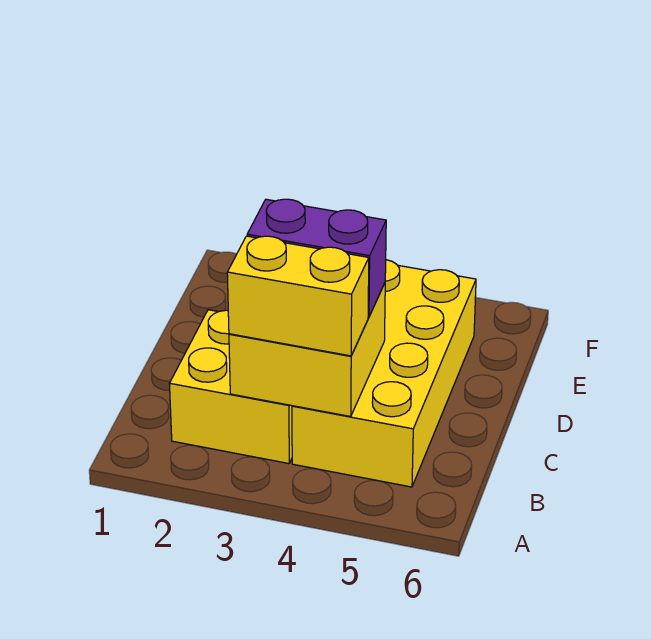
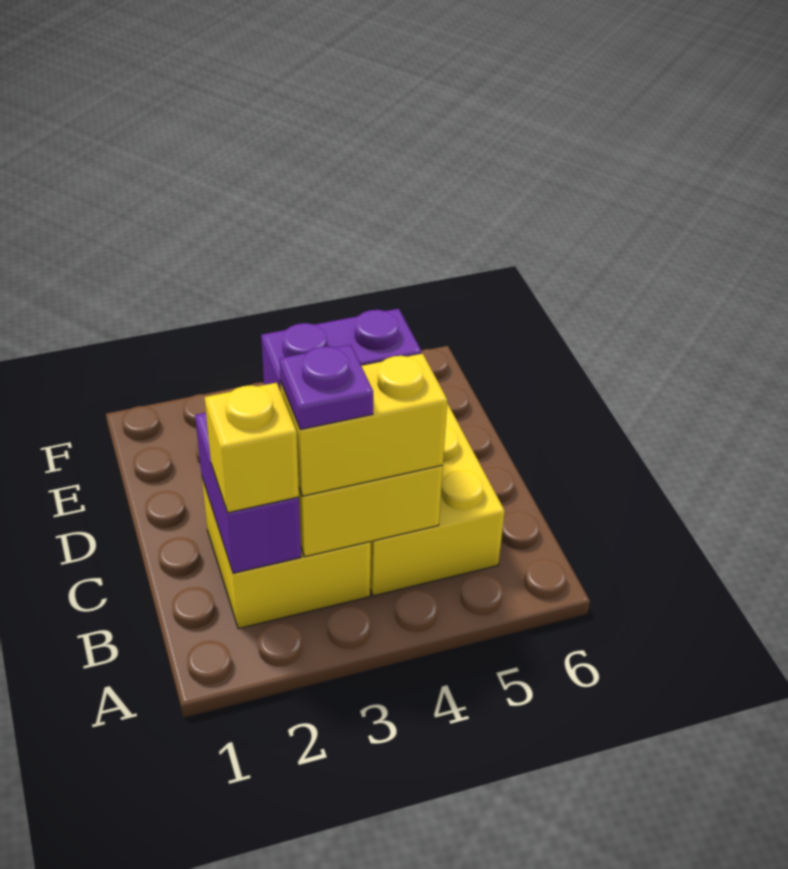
none -> purple 1x2 brick [195,413,301,573]
none -> yellow 1x1 brick [205,383,299,513]
none -> purple 1x1 plate [279,344,373,430]

